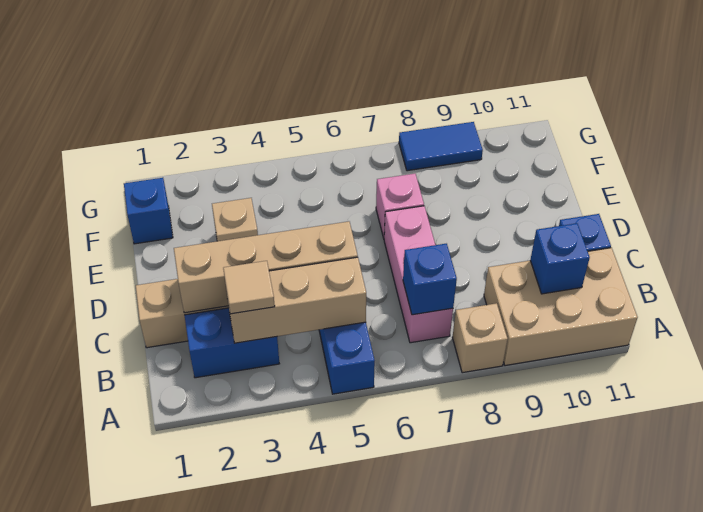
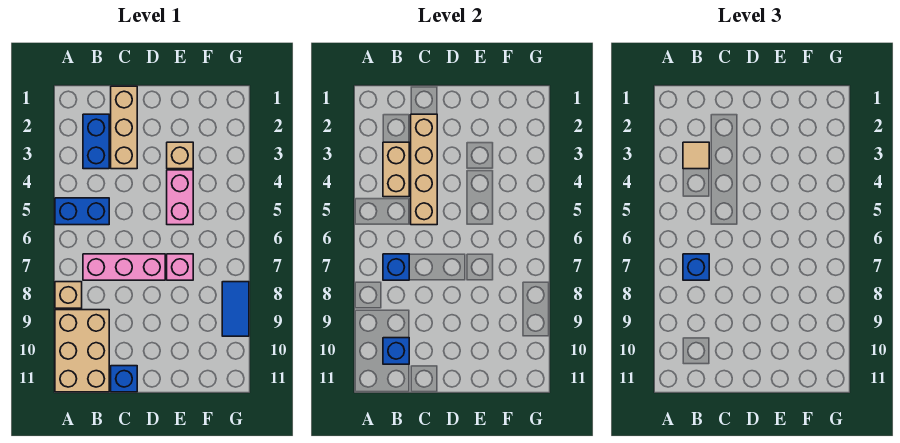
tan 1x3 brick [226,257,366,343] -> tan 1x2 brick [383,142,409,197]
none -> pink 1x2 brick [167,170,193,225]
blue 1x1 brick [124,178,173,244] -> blue 1x1 brick moved to [683,254,709,280]

